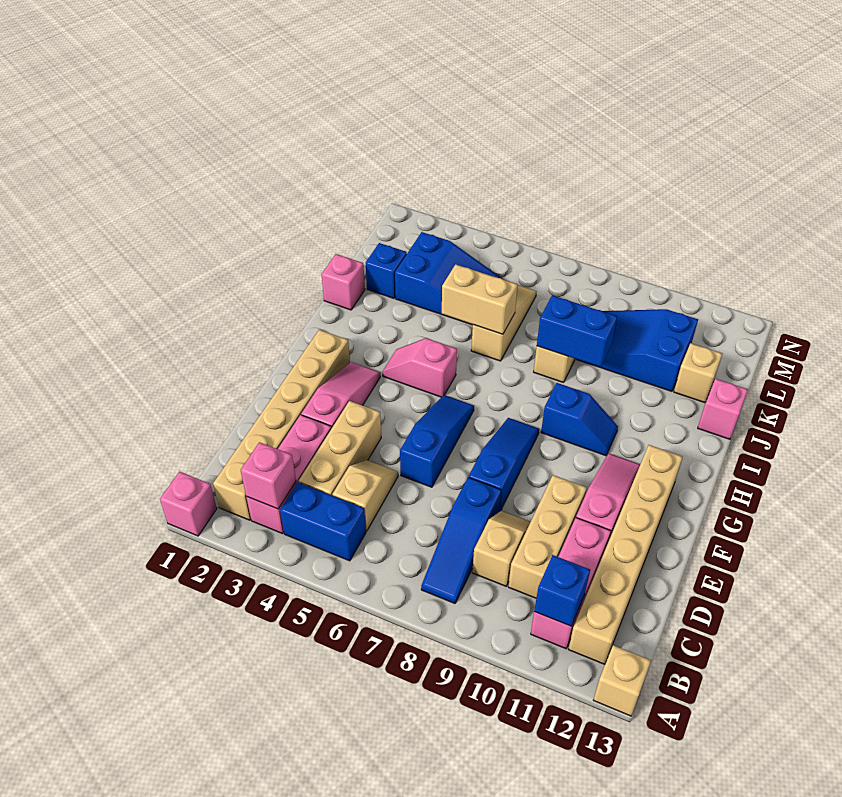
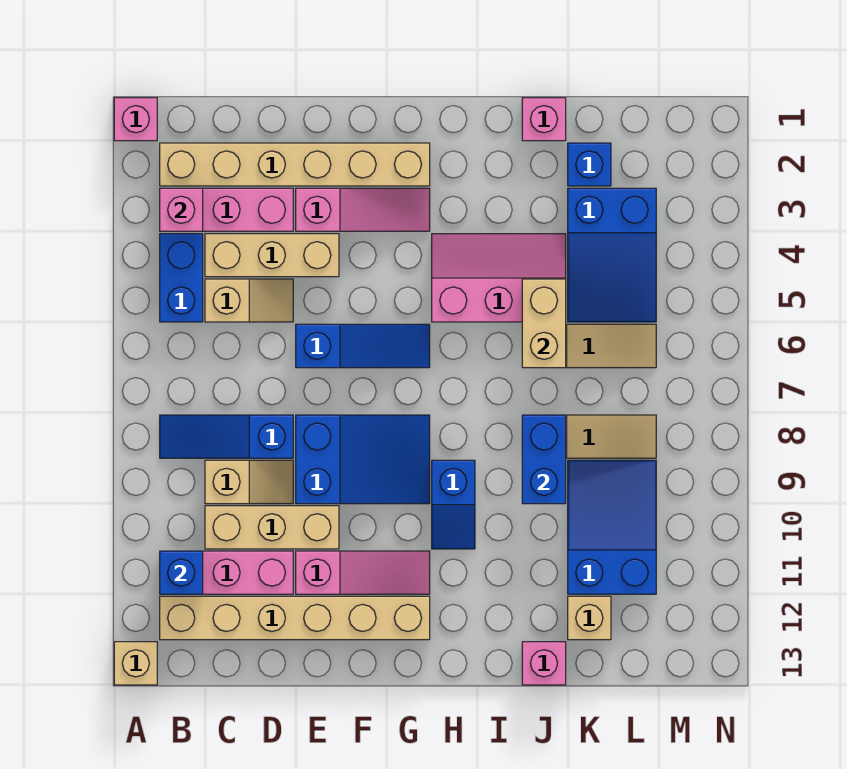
blue 1x3 slope [469,418,539,512] -> blue 2x3 slope [296,415,430,504]
pink 1x2 slope [382,338,457,397] -> pink 2x3 slope [432,234,566,322]

